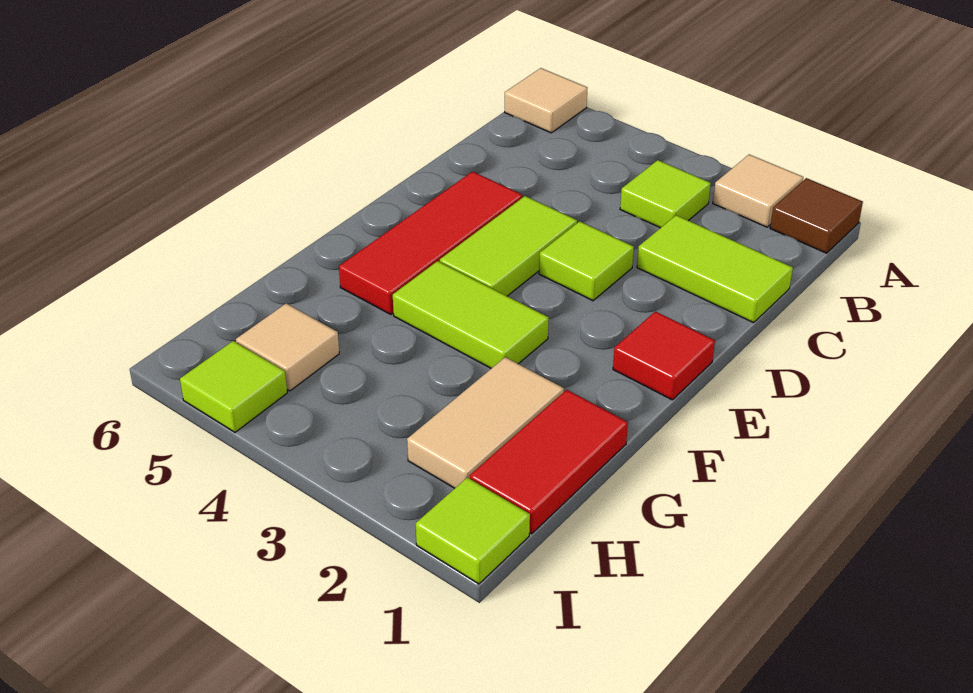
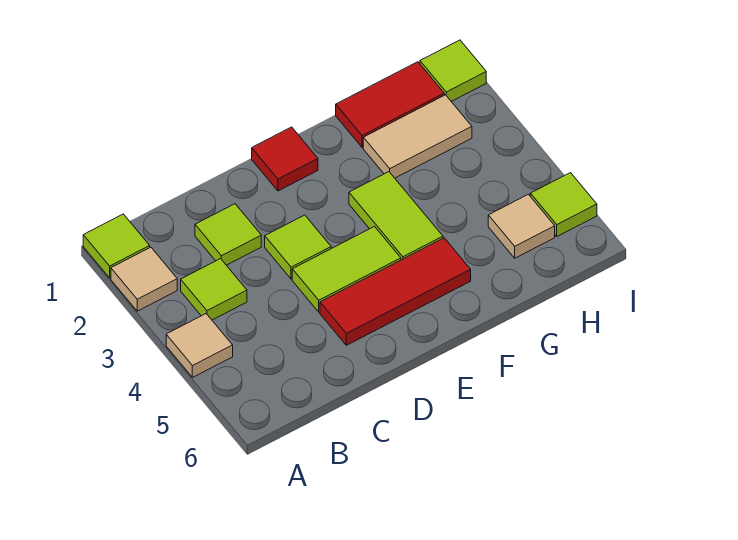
brown 1x1 tile [770,178,863,253] -> lime 1x1 tile [83,214,150,278]
tan 1x1 tile [505,68,587,133] -> tan 1x1 tile moved to [166,314,233,378]
lime 1x2 tile [637,215,793,323] -> lime 1x1 tile [195,204,261,265]

